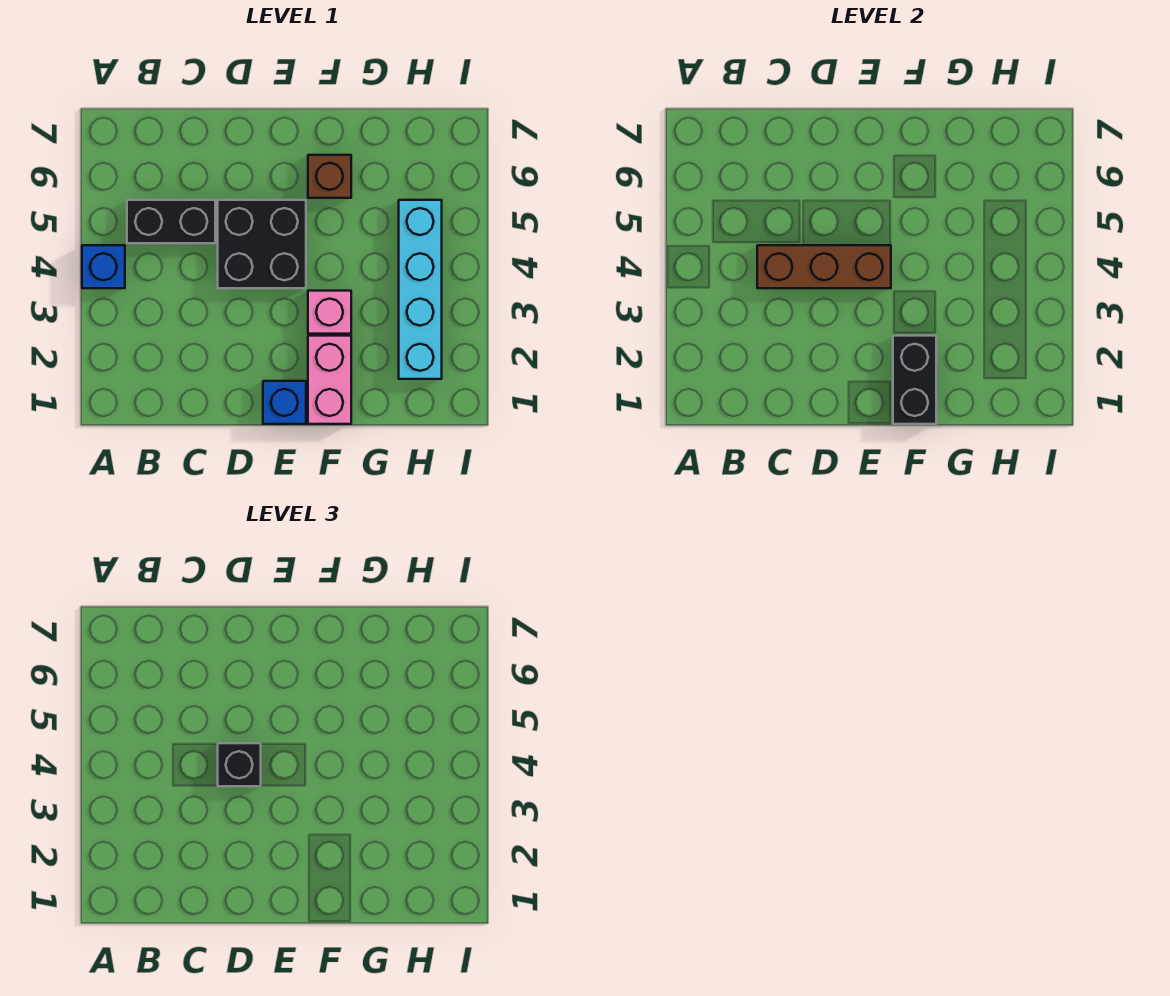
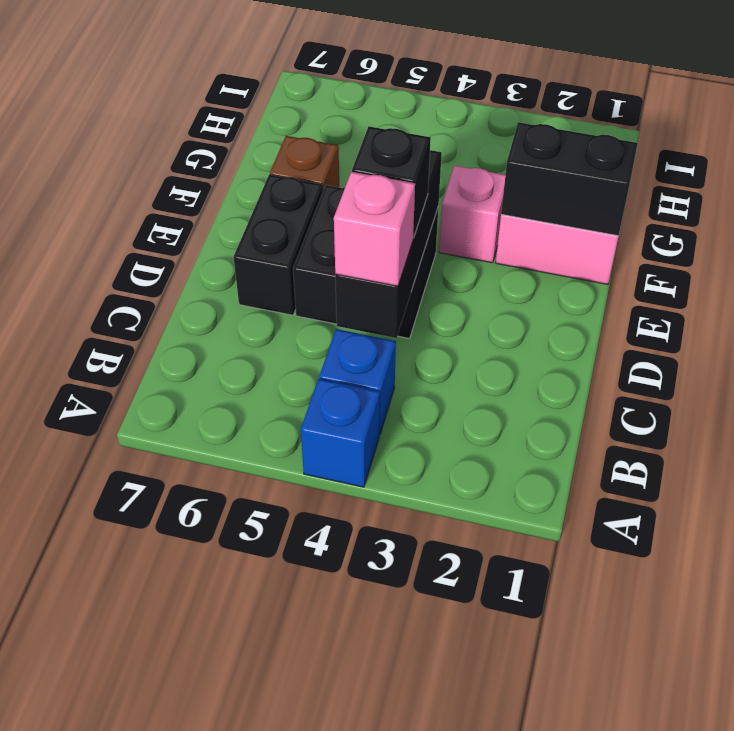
black 1x2 brick [127,200,215,243] -> black 1x2 brick moved to [234,175,323,315]
brown 1x3 brick [757,245,891,288] -> black 1x3 brick [335,150,442,338]
none -> pink 1x1 brick [334,172,415,286]
blue 1x1 brick [263,381,306,424] -> blue 1x1 brick moved to [319,329,396,435]
cyan 1x4 brick [399,200,442,379] -> none

